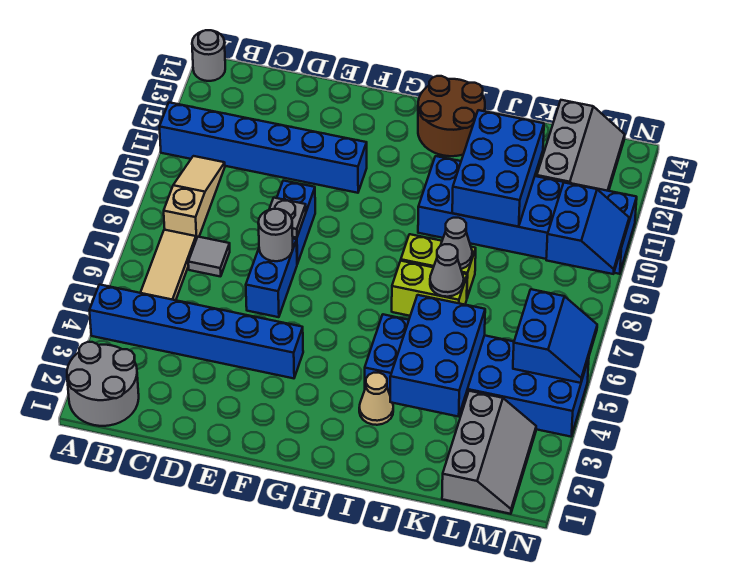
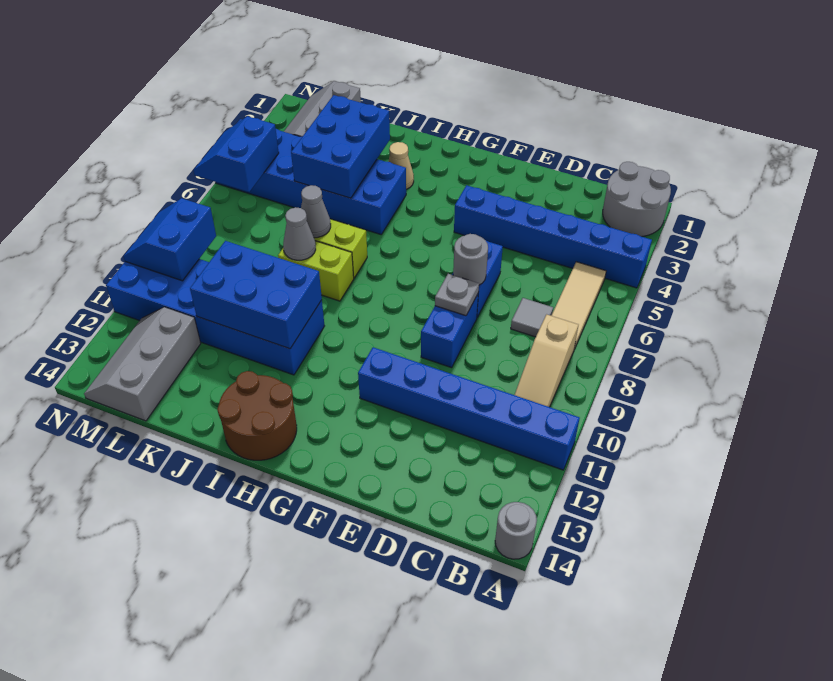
blue 2x3 brick [452,110,544,227] -> blue 2x3 brick turned to [190,241,322,349]

